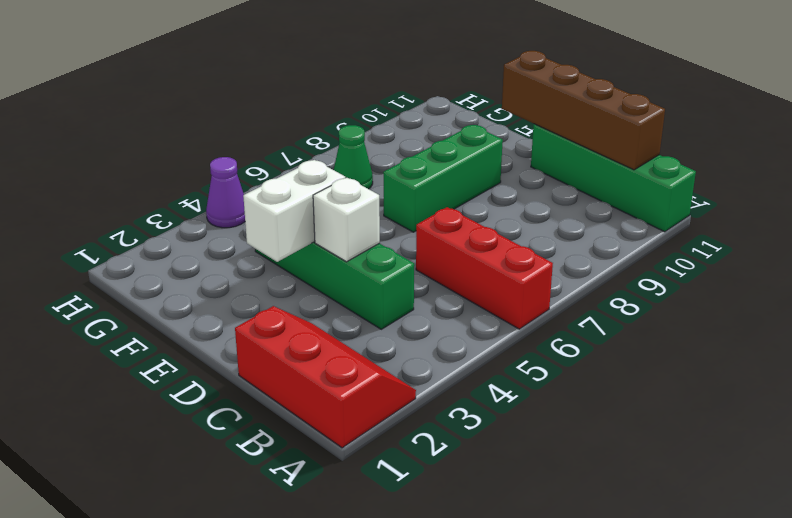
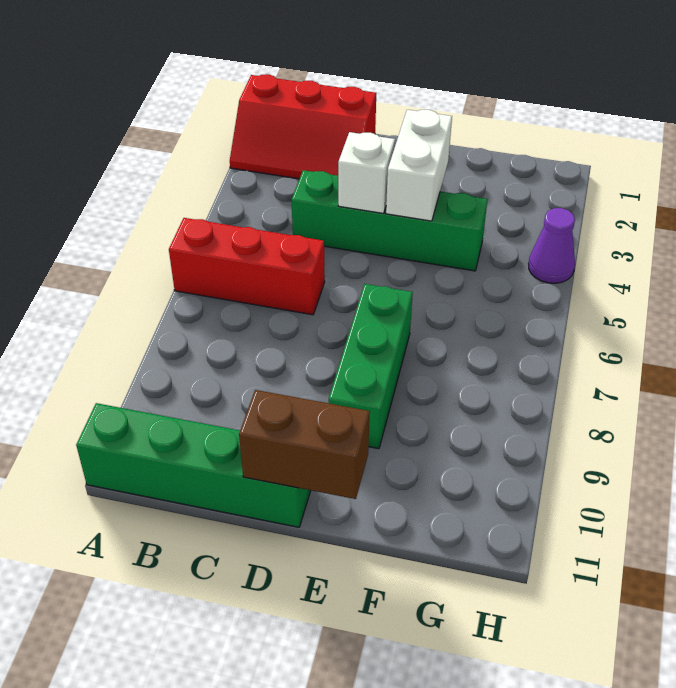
brown 1x4 brick [502,51,665,170] -> brown 1x2 brick [239,390,370,499]
green 1x1 cone [334,125,373,189] -> none

